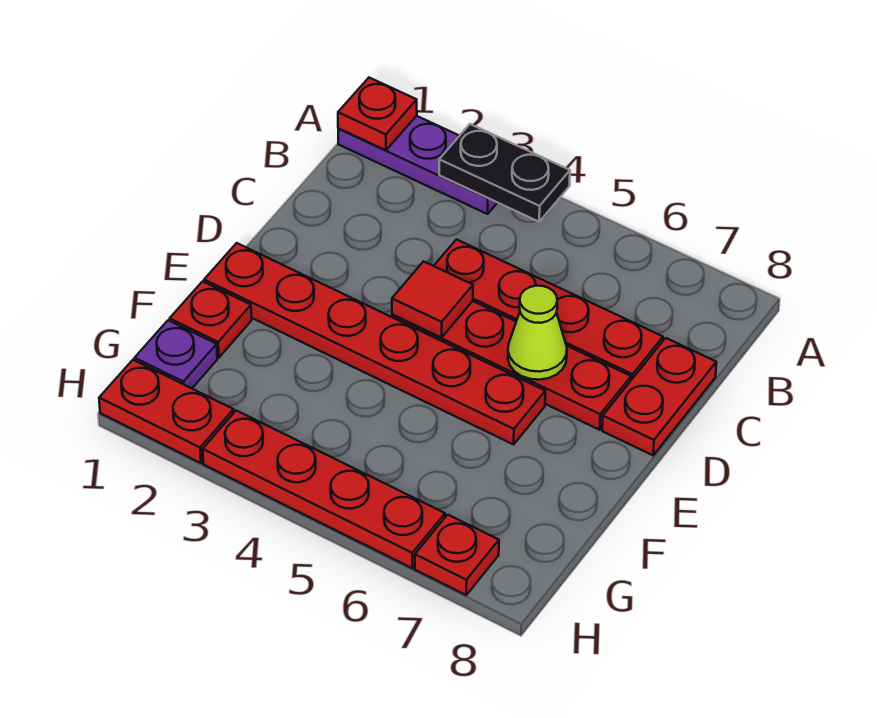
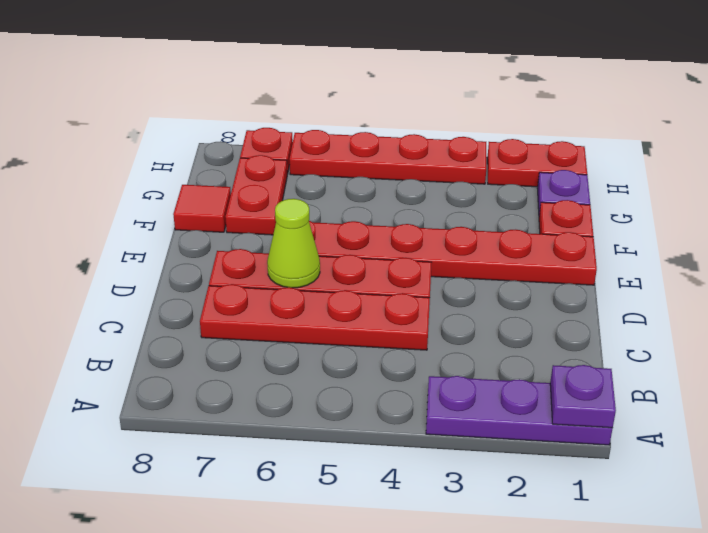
red 1x1 plate [338,78,417,150] -> purple 1x1 plate [550,365,616,428]
black 1x2 plate [439,124,570,222] -> none
red 1x2 plate [602,338,716,455] -> red 1x2 plate moved to [225,155,287,235]
red 1x1 tile [392,261,473,338] -> red 1x1 tile moved to [173,185,231,232]

